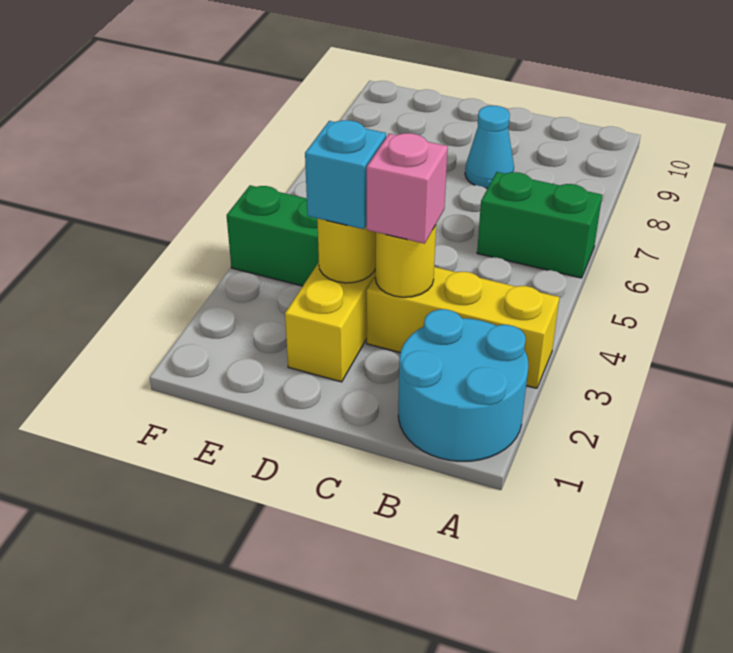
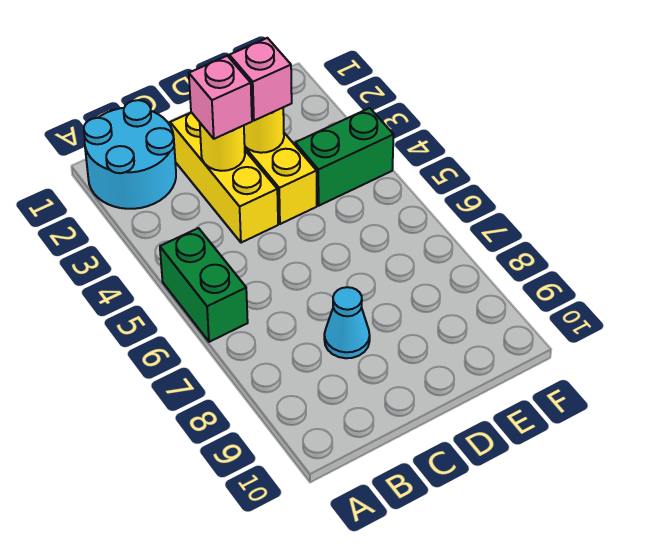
yellow 1x3 brick [367,267,559,388] -> yellow 1x3 brick turned to [170,112,278,243]
green 1x2 brick [477,172,602,278] -> green 1x2 brick turned to [160,228,248,342]
cyan 1x1 brick [305,120,386,229] -> pink 1x1 brick [229,38,292,121]

